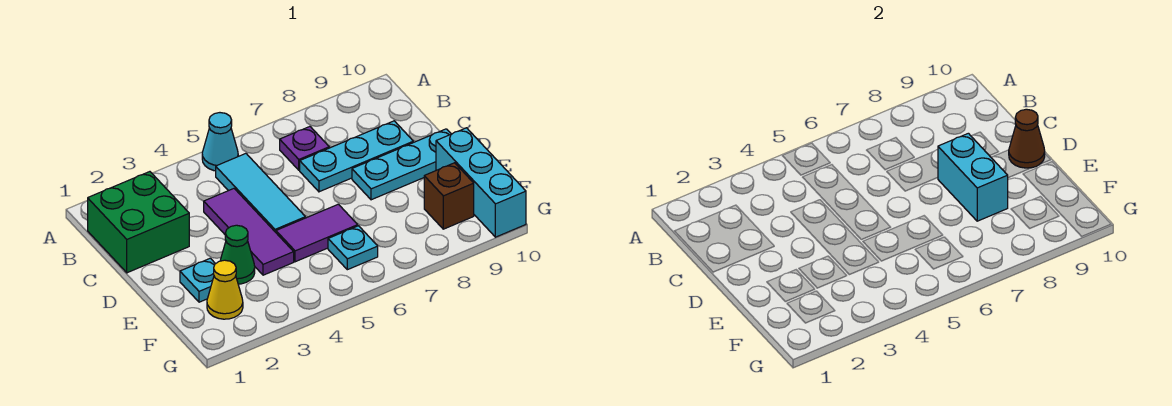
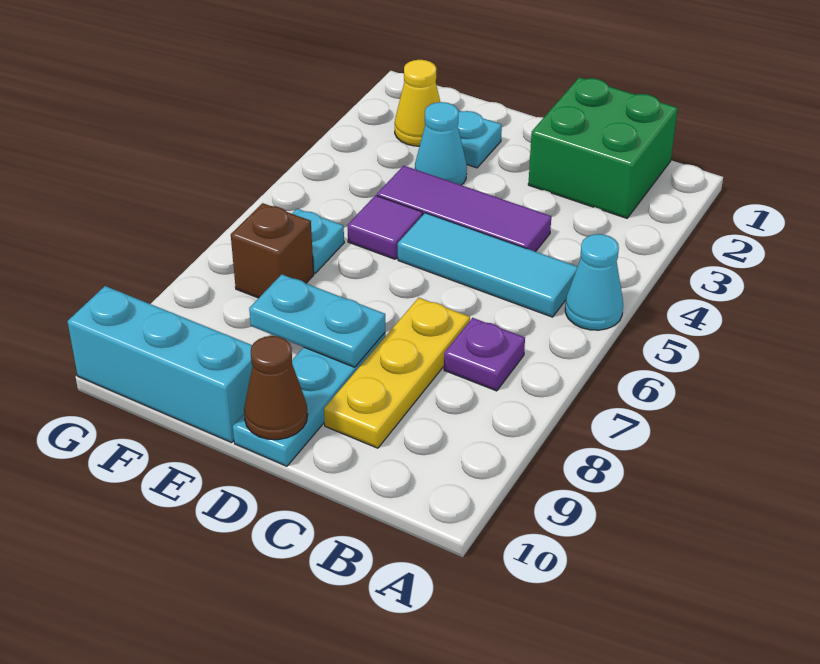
cyan 1x3 plate [300,121,413,192] -> yellow 1x3 plate [324,298,470,448]
cyan 1x2 brick [938,133,1008,221] -> cyan 1x2 plate [249,274,385,367]
green 1x1 cone [220,225,255,284] -> cyan 1x1 cone [415,102,467,185]
purple 1x2 tile [276,204,358,262] -> purple 1x1 tile [347,195,423,259]
brown 1x1 brick [424,163,474,229] -> brown 1x1 brick moved to [231,203,314,298]

